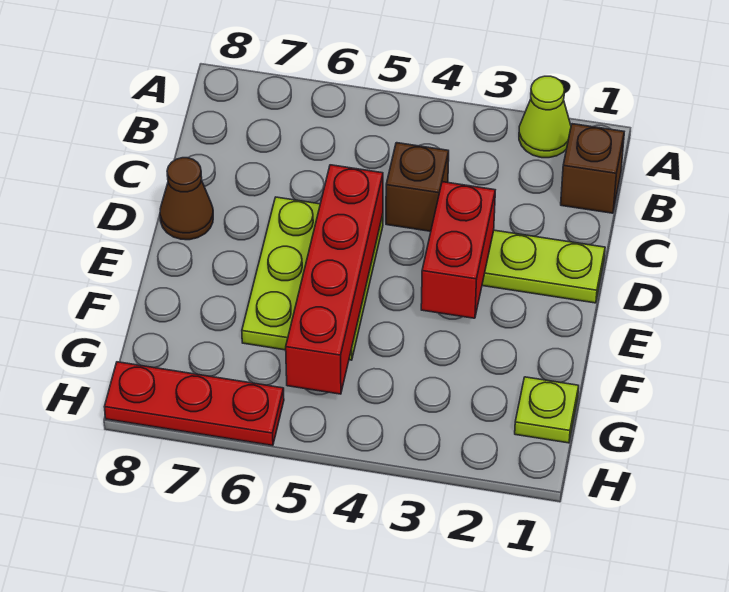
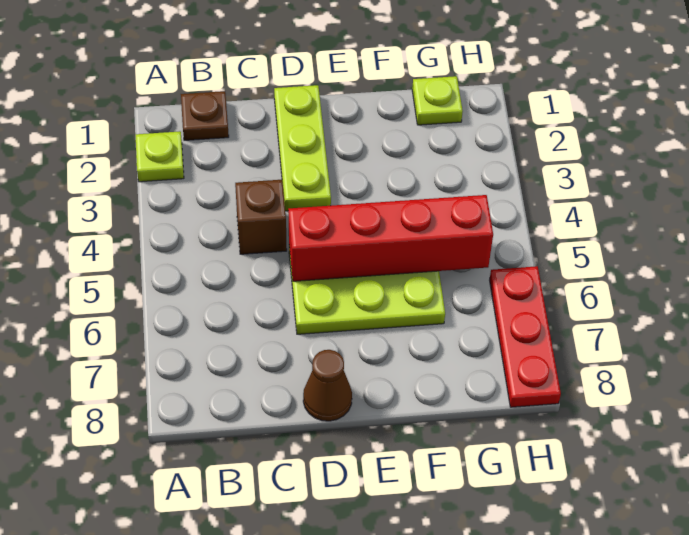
lime 1x1 cone [519,76,571,158] -> lime 1x1 plate [135,131,184,182]
brown 1x1 brick [561,124,624,213] -> brown 1x1 plate [181,91,229,140]
red 1x2 brick [421,182,495,318] -> none

